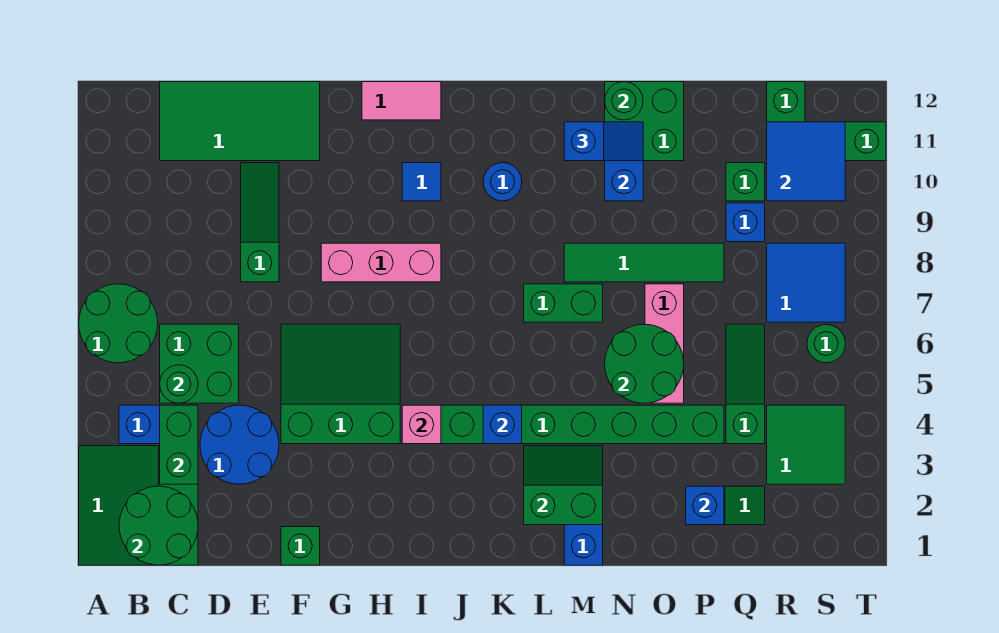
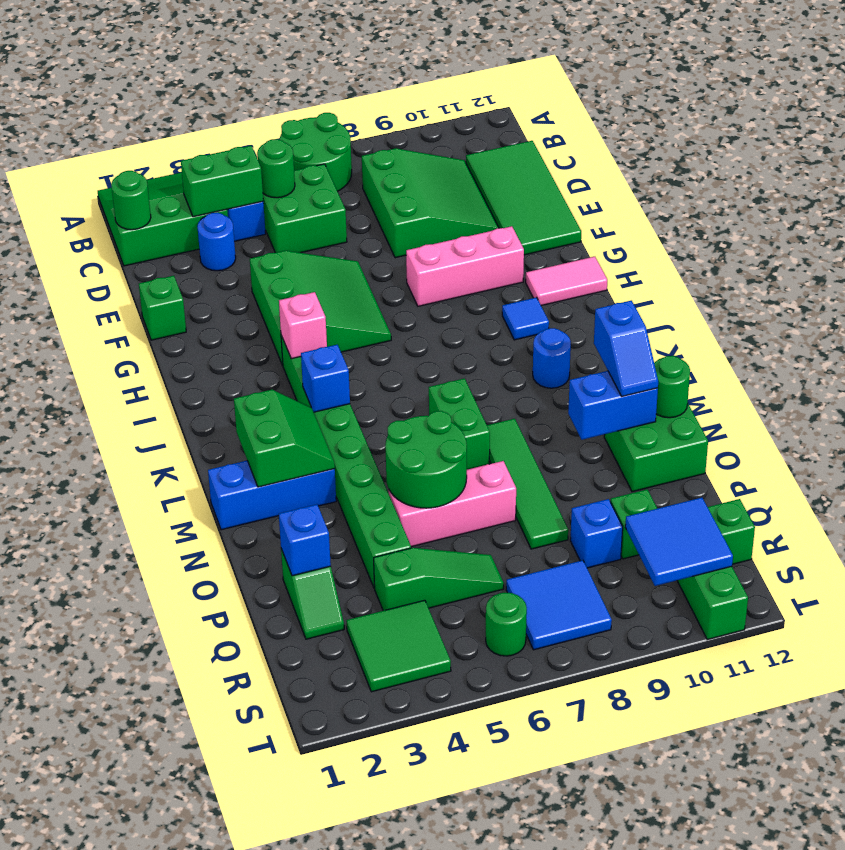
green 2x2 round brick [119,486,198,565] -> green 1x1 round brick [111,171,151,230]
blue 2x2 round brick [200,405,279,484] -> blue 1x1 round brick [197,213,236,271]
green 1x3 slope [241,163,279,282] -> green 3x3 slope [362,148,499,258]
pink 1x3 brick [321,243,441,282] -> pink 1x3 brick turned to [406,226,524,306]
pink 1x2 tile [362,82,441,120] -> pink 1x2 tile turned to [526,257,607,306]

